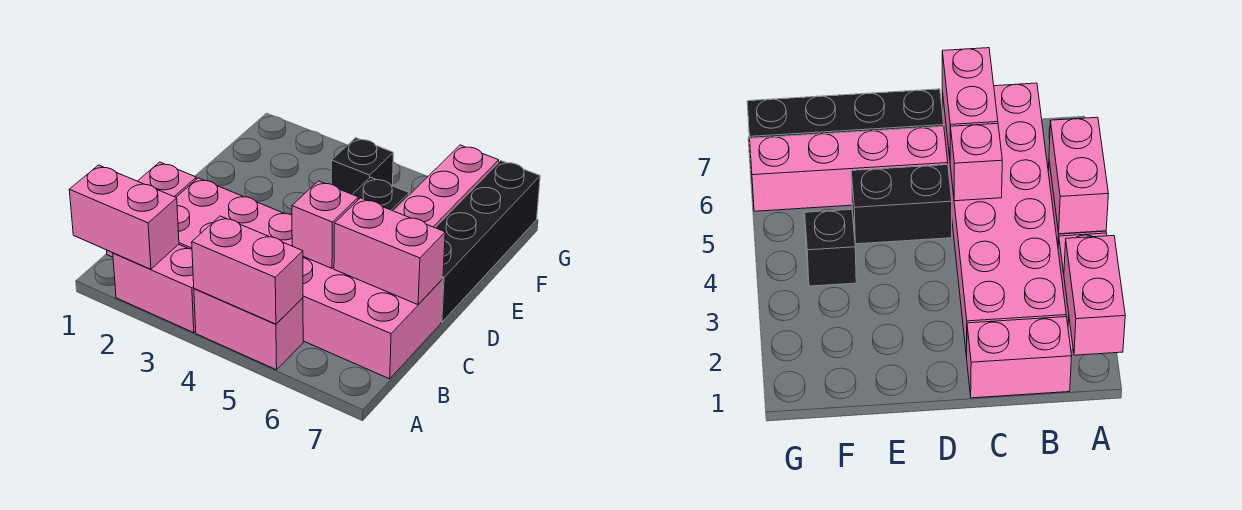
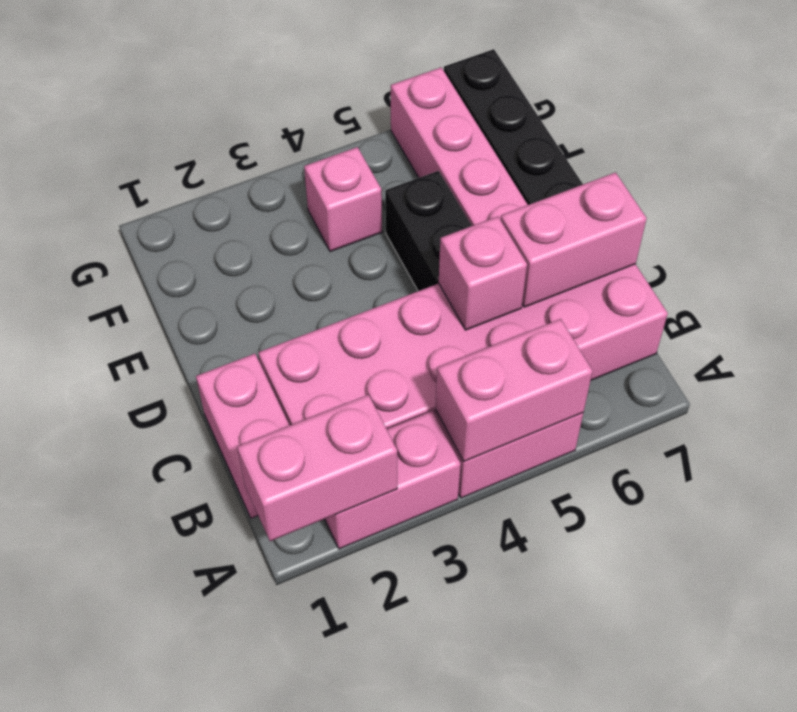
black 1x1 brick [331,138,393,194] -> pink 1x1 brick [304,147,382,252]

